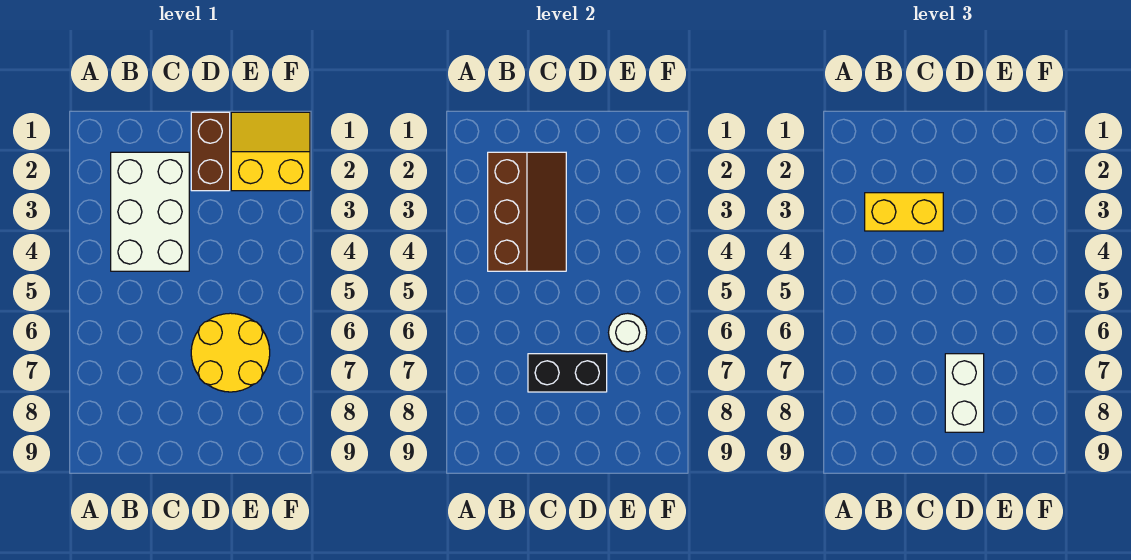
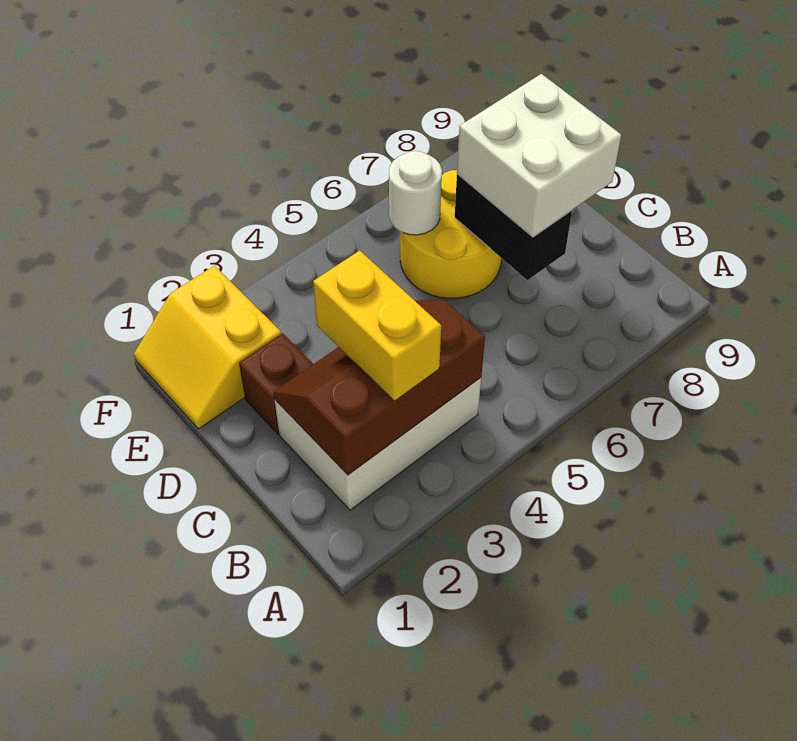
brown 1x2 brick [191,112,230,191] -> brown 1x1 brick [239,333,313,434]
white 1x2 brick [945,354,984,432] -> white 2x2 brick [457,74,621,237]

